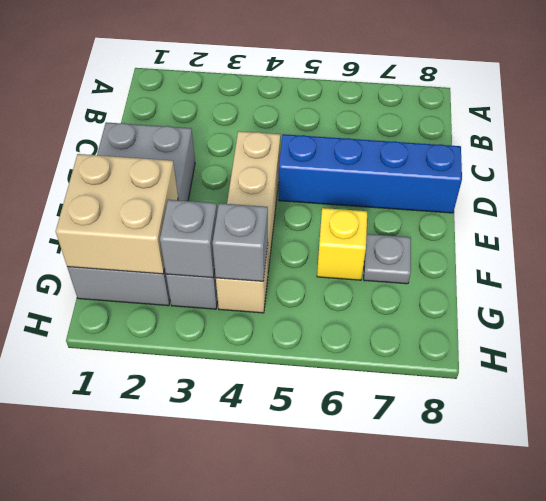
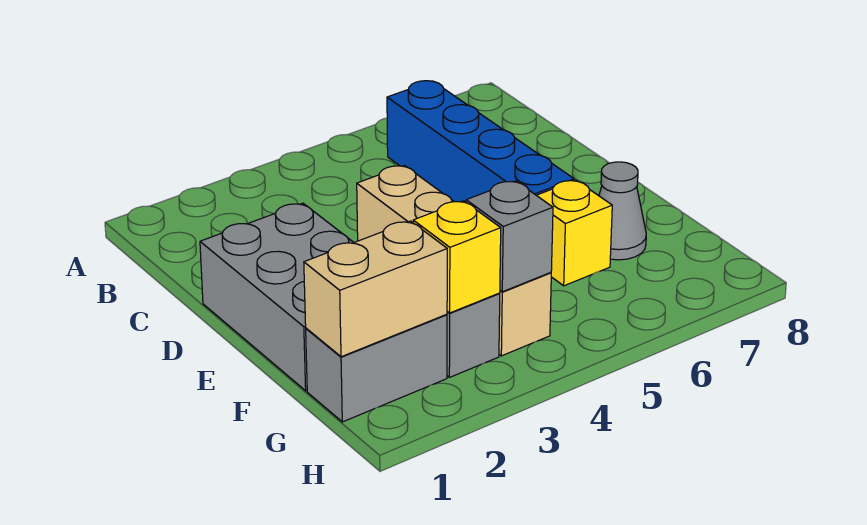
blue 1x4 brick [279,134,462,213] -> blue 1x4 brick turned to [387,81,574,202]
tan 2x2 brick [56,154,178,274] -> tan 1x2 brick [304,221,447,357]
grey 1x1 plate [364,234,411,284] -> grey 1x1 cone [599,162,646,260]
grey 1x1 brick [160,200,217,278] -> yellow 1x1 brick [413,201,501,313]

